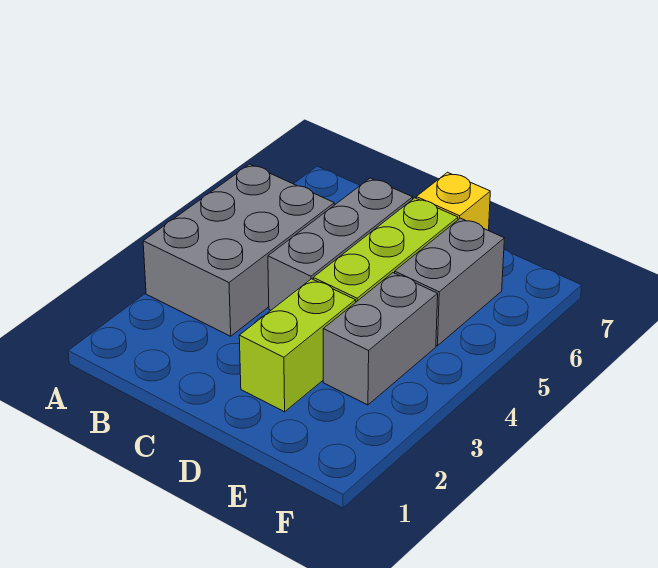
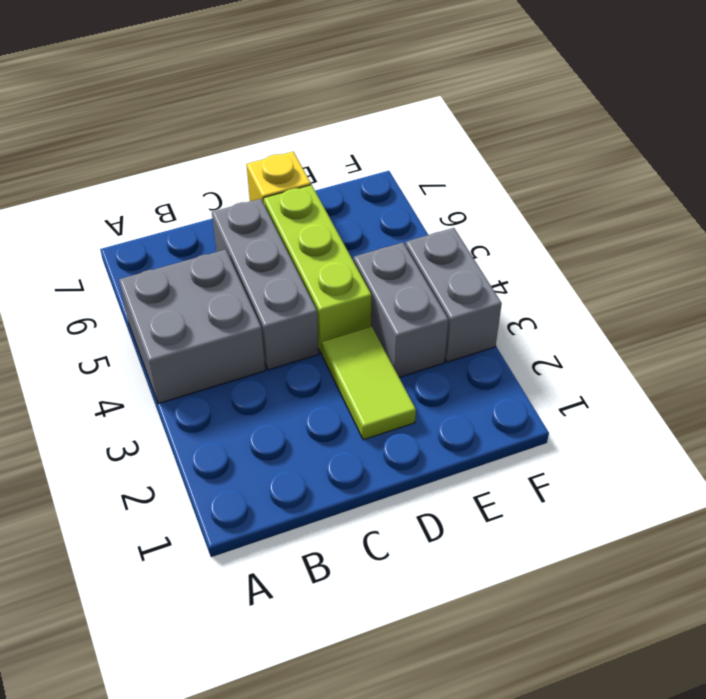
grey 2x3 brick [143,164,334,336] -> grey 2x2 brick [119,249,265,404]
lime 1x2 brick [239,279,356,412] -> lime 1x2 tile [322,327,416,440]
grey 1x2 brick [395,218,504,346] -> grey 1x2 brick moved to [405,228,502,362]

